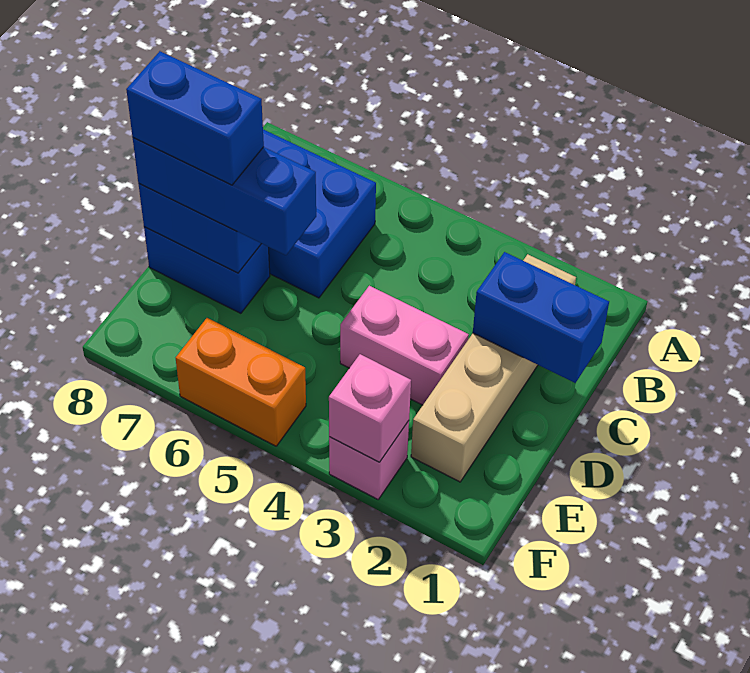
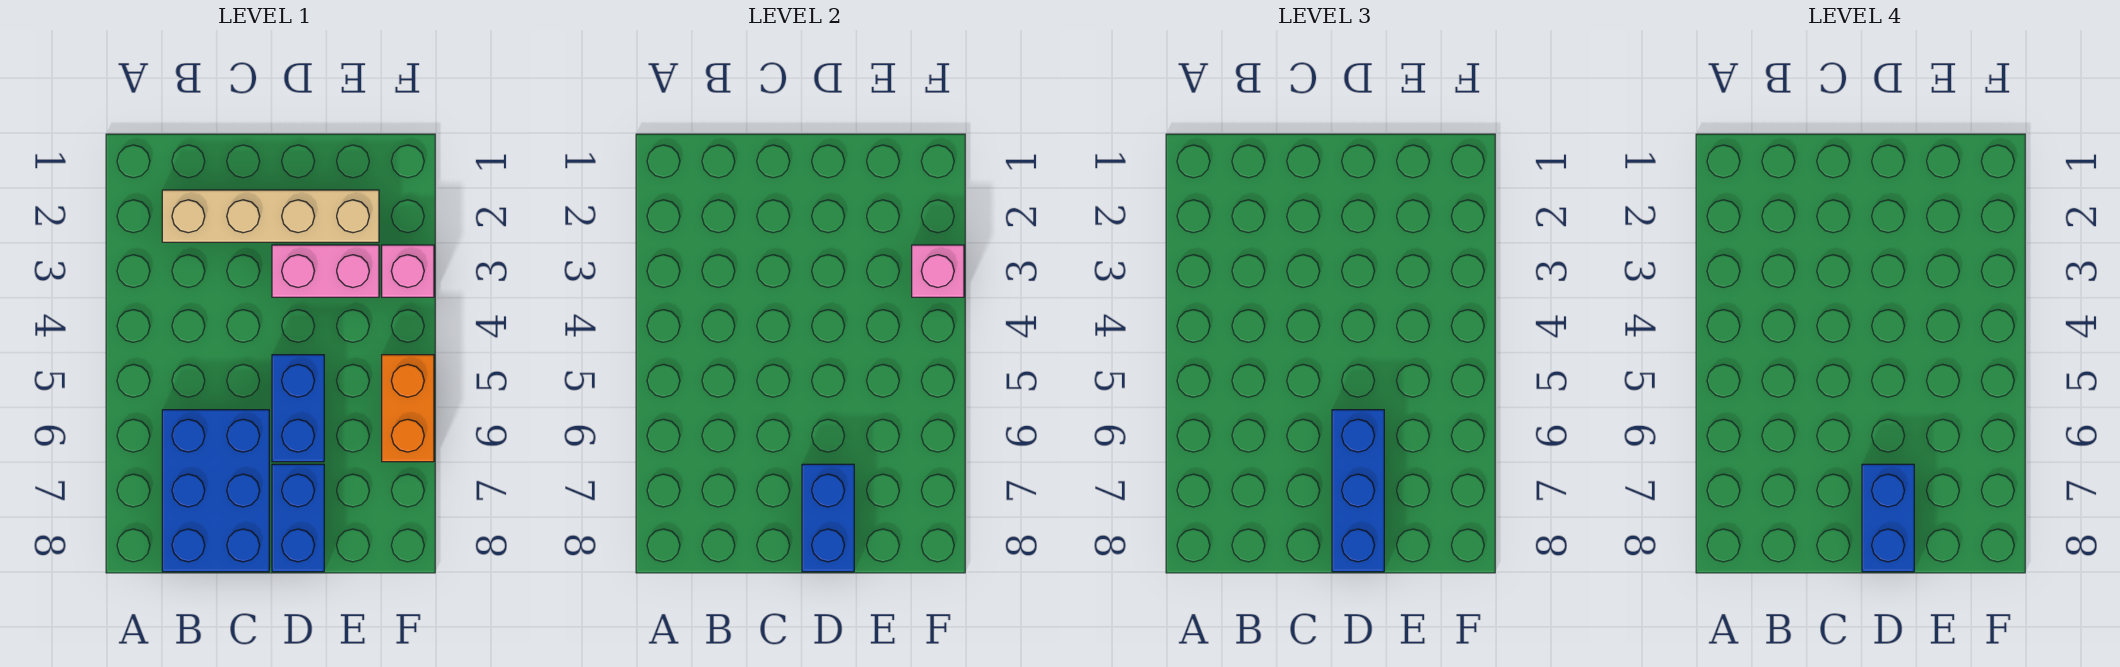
blue 1x2 brick [473,252,609,383] -> blue 1x2 brick moved to [272,355,324,462]
pink 1x2 brick [340,286,469,405] -> pink 1x2 brick turned to [272,245,379,297]

